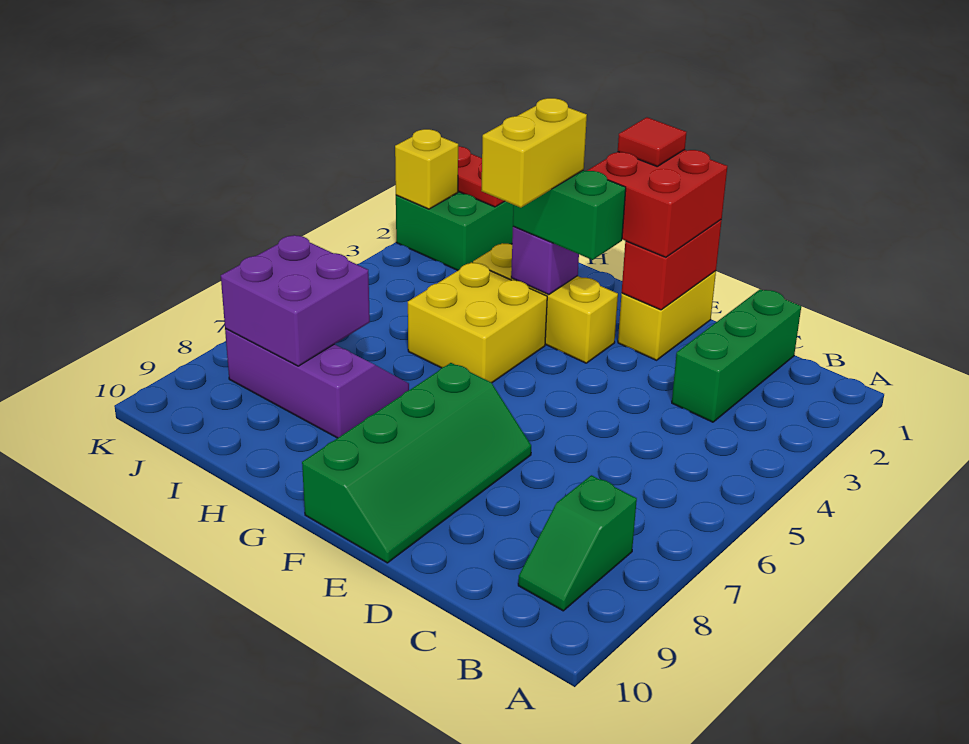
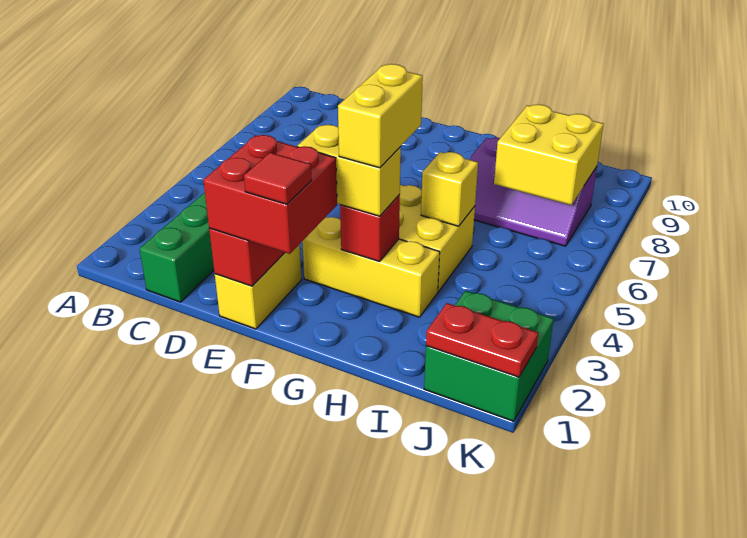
green 1x2 slope [518,475,637,611] -> none
green 2x4 slope [302,363,531,563] -> none
green 1x2 brick [513,170,626,260] -> yellow 1x2 brick [297,125,401,216]
purple 1x1 brick [511,226,579,295] -> red 1x1 brick [340,195,400,261]
purple 2x2 brick [221,235,370,366] -> yellow 2x2 brick [494,104,604,205]
yellow 1x1 brick [395,129,458,209] -> yellow 1x1 brick moved to [421,152,478,226]

